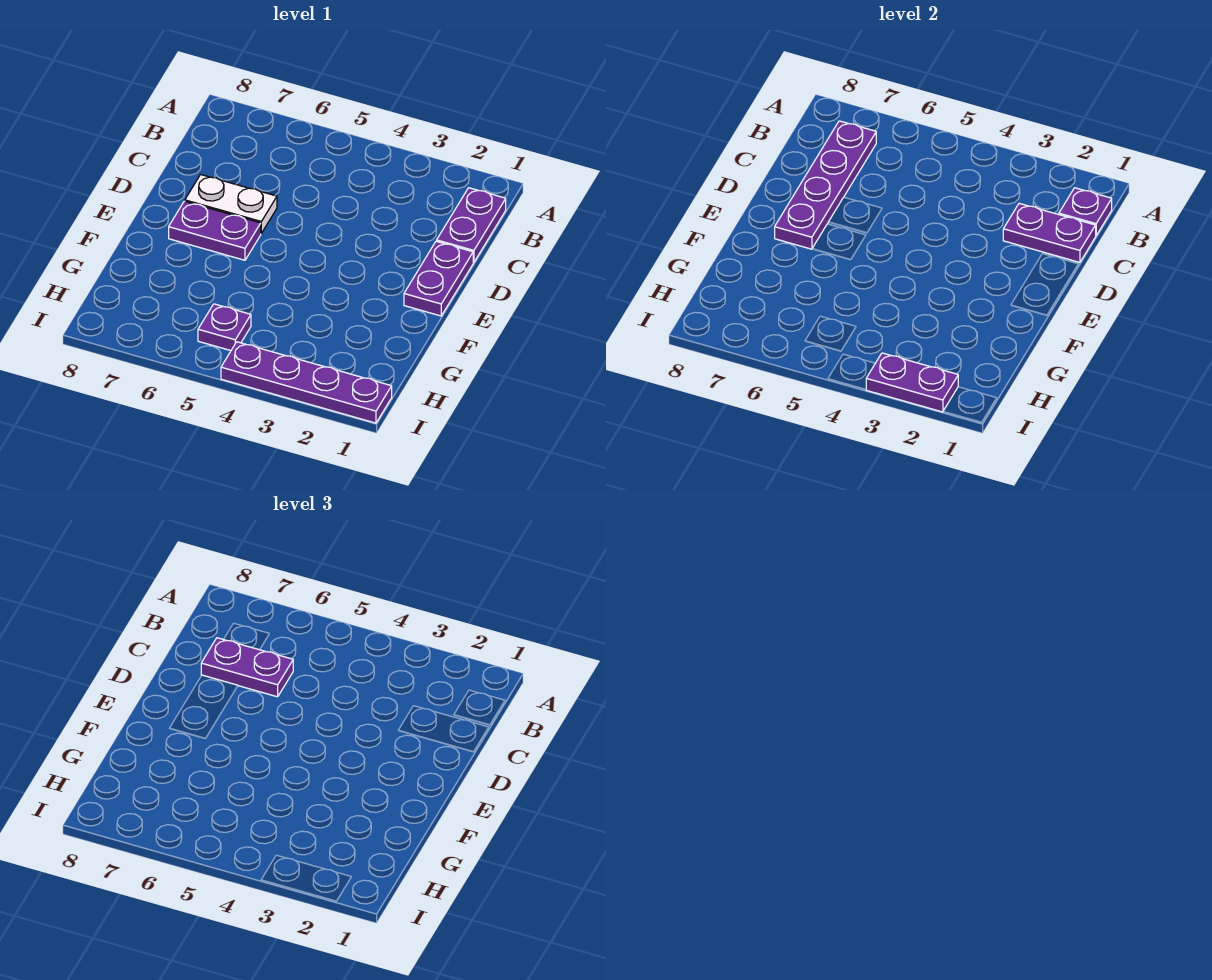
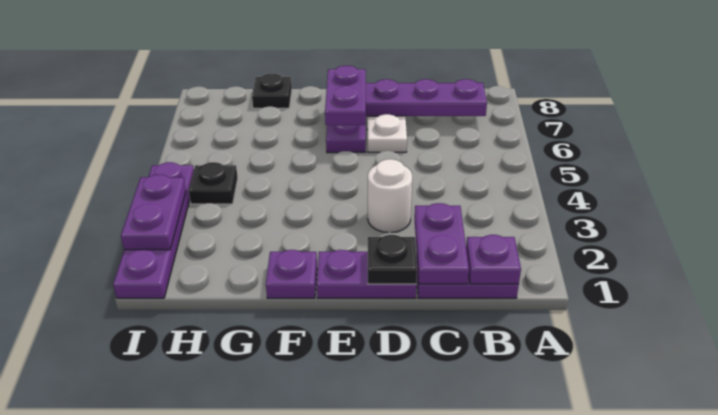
purple 1x2 plate [201,638,293,697] -> purple 1x2 plate moved to [325,66,366,125]
none -> black 1x1 plate [368,235,417,284]
none -> white 1x1 round brick [368,159,412,233]
none -> black 1x1 plate [252,73,292,108]
none -> black 1x1 plate [189,162,238,204]
purple 1x1 plate [198,304,251,351] -> purple 1x1 plate moved to [266,250,317,298]

